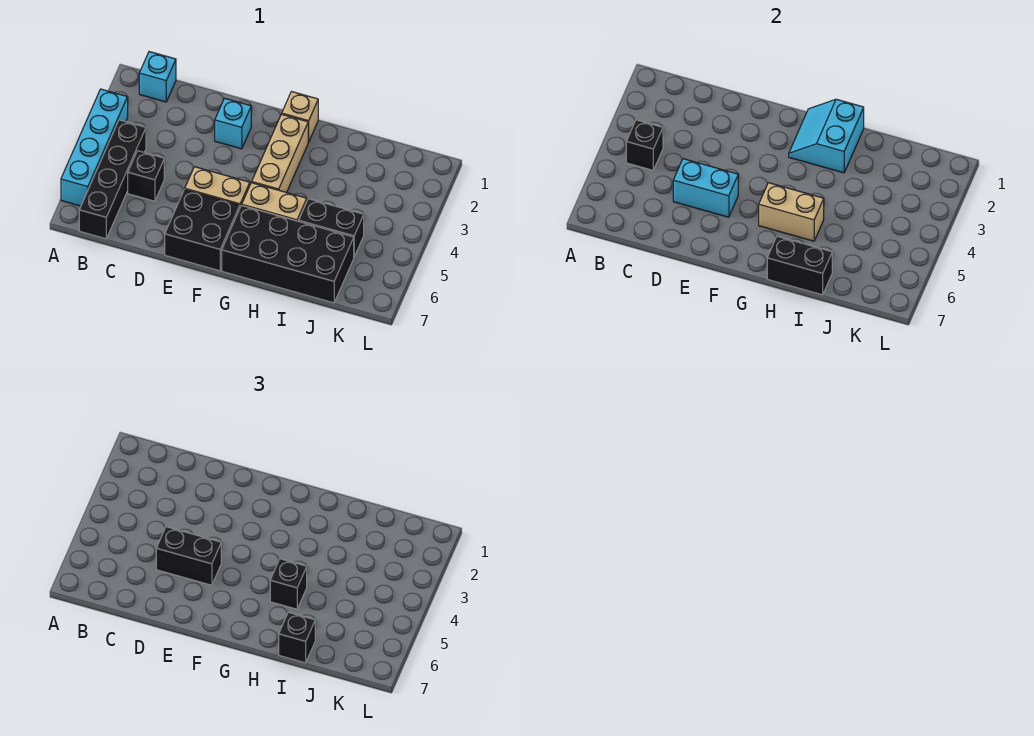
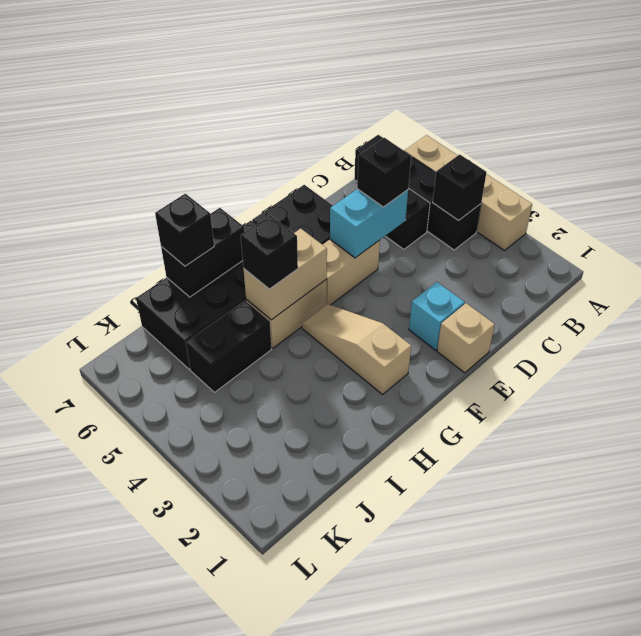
cyan 1x4 brick [61,89,128,206] -> tan 1x4 brick [404,135,532,251]
cyan 1x1 brick [139,52,176,102] -> none
black 1x2 brick [156,527,221,585] -> black 1x1 brick [357,138,411,207]
tan 1x1 brick [282,92,318,142] -> tan 1x1 brick moved to [437,303,495,373]
cyan 2x2 slope [789,99,864,173] -> none
tan 1x3 brick [252,114,308,193] -> tan 1x3 slope [302,304,411,395]

